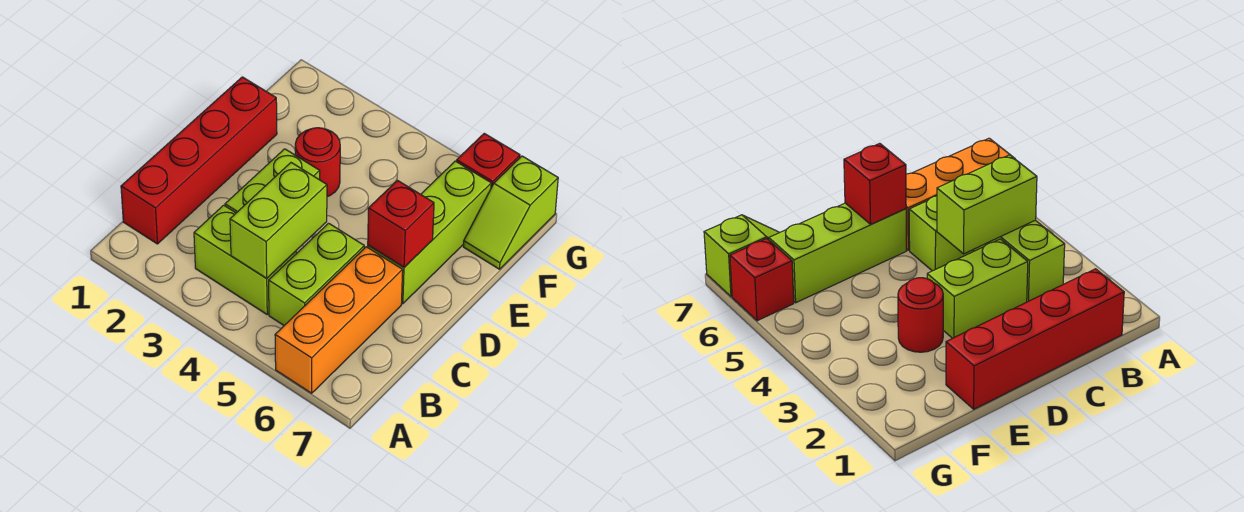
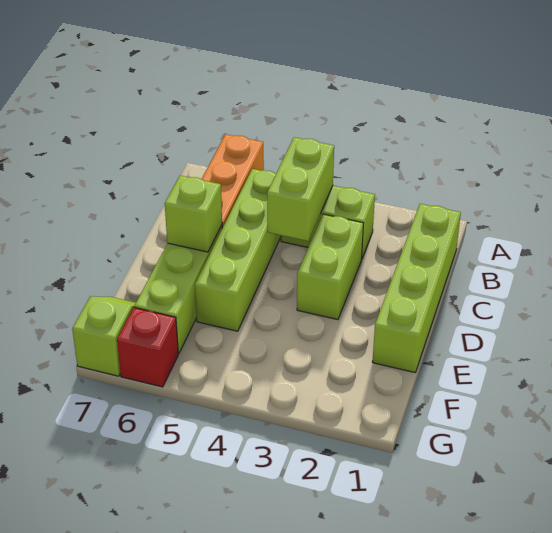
red 1x4 brick [121,77,277,244] -> lime 1x4 brick [373,204,461,372]
lime 1x2 brick [269,223,364,325] -> lime 1x4 brick [195,169,281,331]
red 1x1 brick [368,181,434,267] -> lime 1x1 brick [165,175,222,252]
red 1x1 round brick [295,128,340,197] -> none

